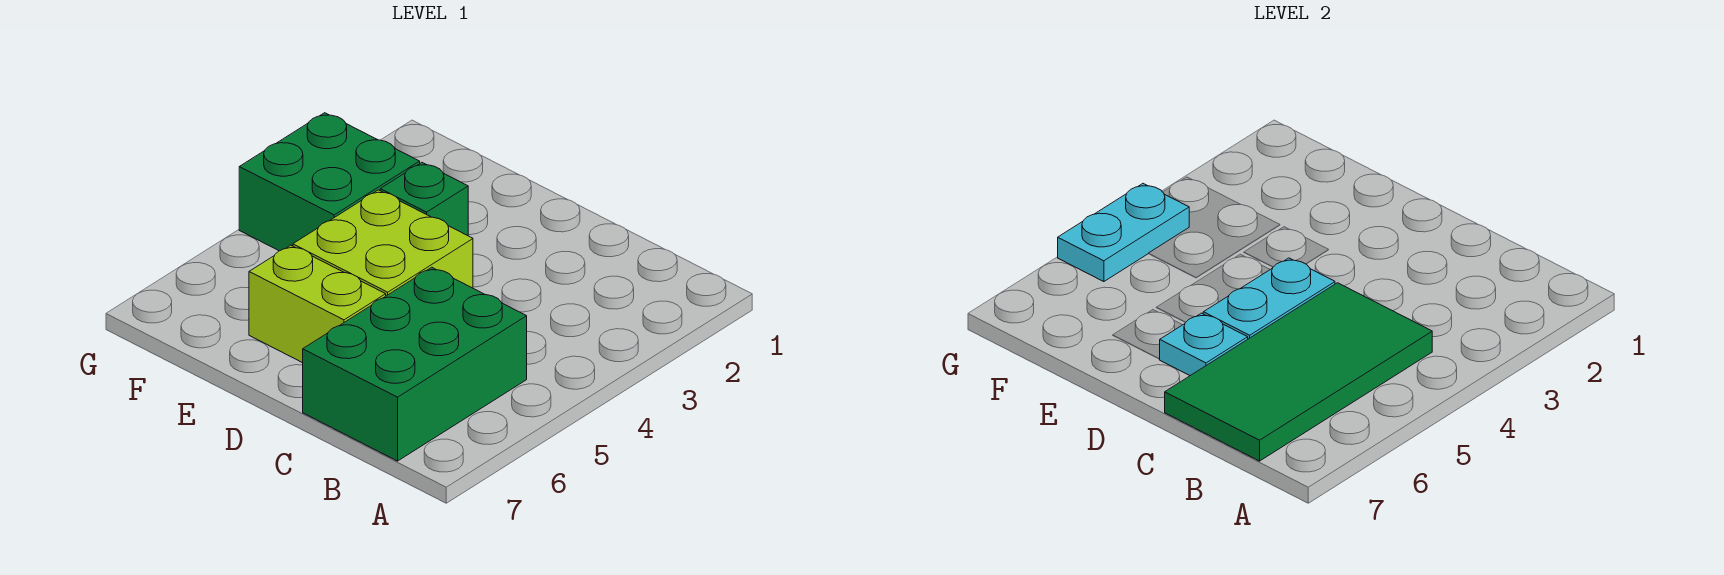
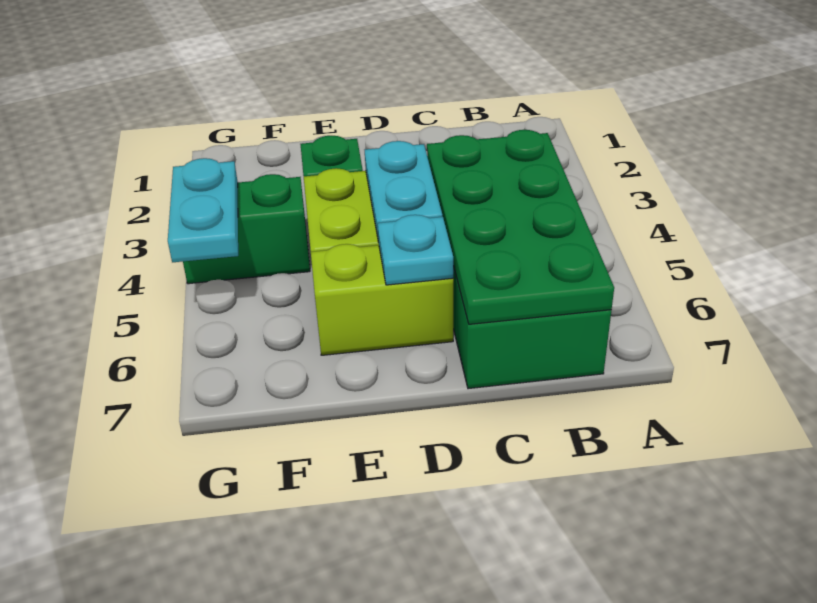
green 2x4 tile [1165,283,1432,461] -> green 2x4 plate [427,130,614,324]
green 2x2 brick [239,113,420,251] -> green 1x2 brick [183,174,310,284]

